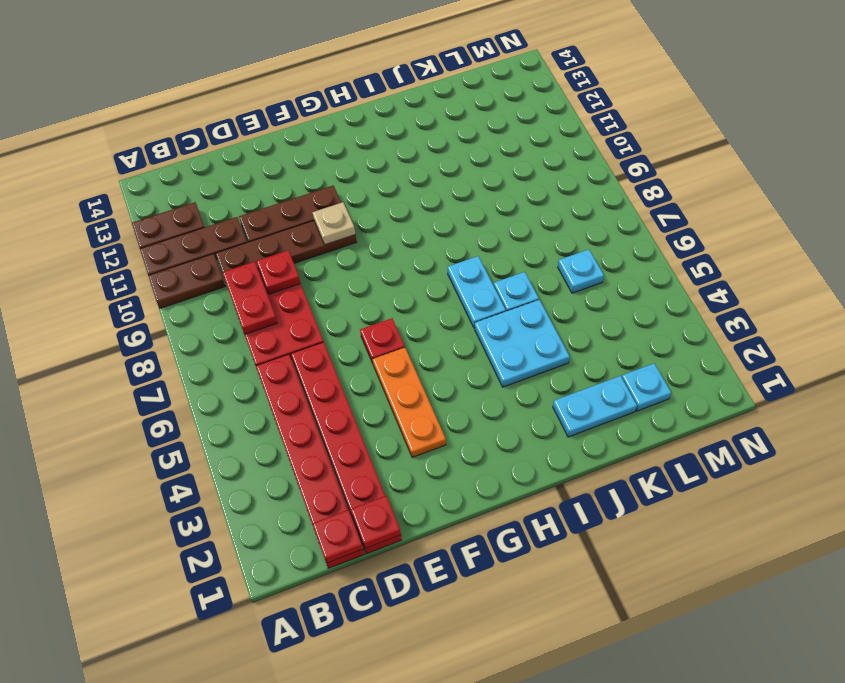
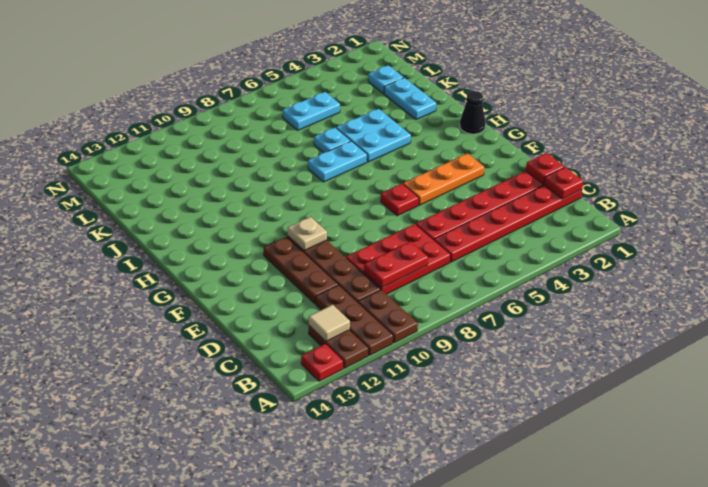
none -> tan 1x1 tile [309,305,350,341]
red 1x1 plate [257,250,301,294] -> red 1x1 plate moved to [301,344,343,381]
none -> black 1x1 cone [460,91,486,134]
cyan 1x1 plate [558,250,604,293] -> cyan 1x2 plate [283,92,340,130]

